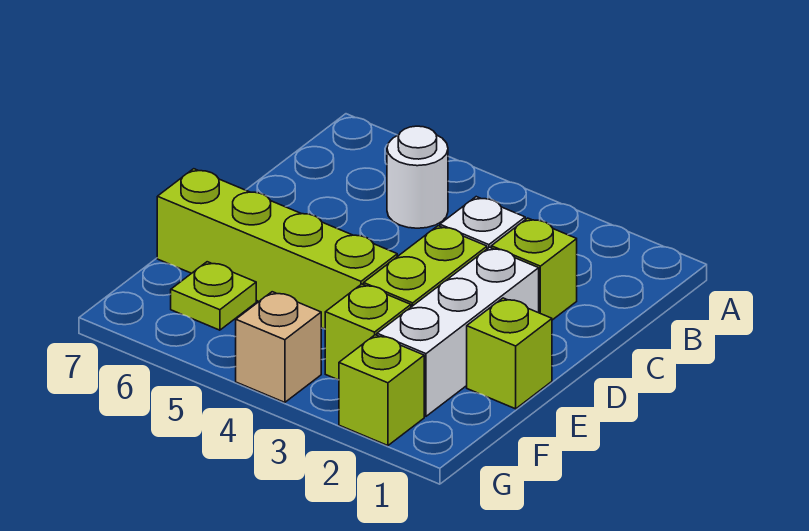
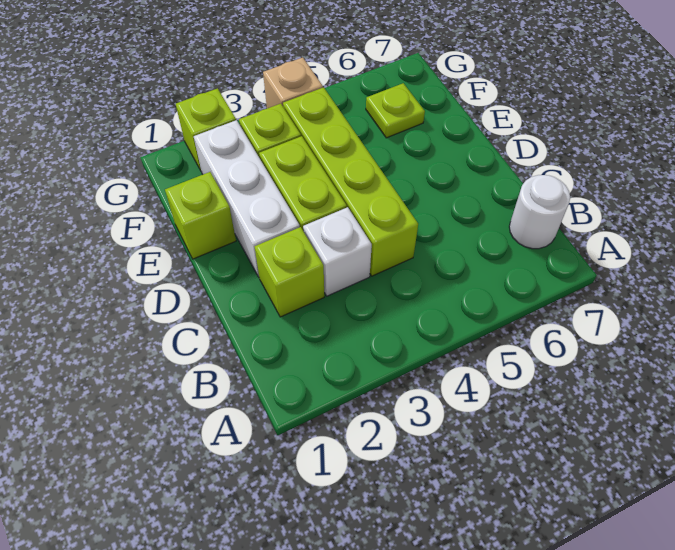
white 1x1 round brick [387,126,448,228] -> white 1x1 round brick moved to [509,175,570,249]
lime 1x4 brick [157,169,397,329] -> lime 1x4 brick turned to [283,87,418,276]

